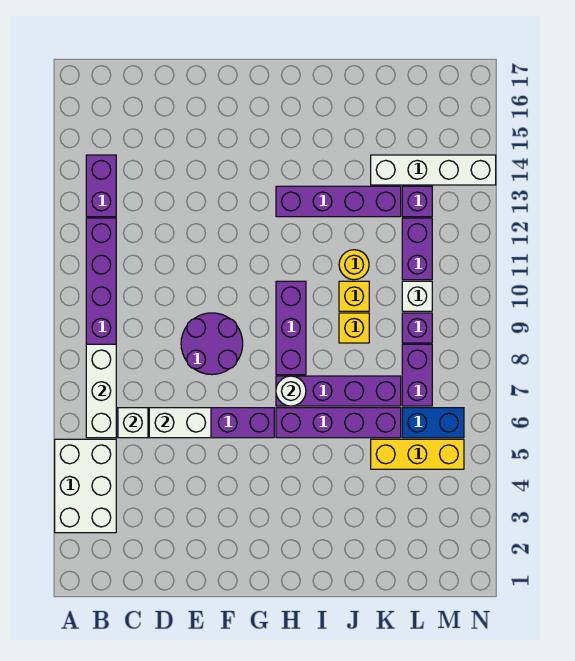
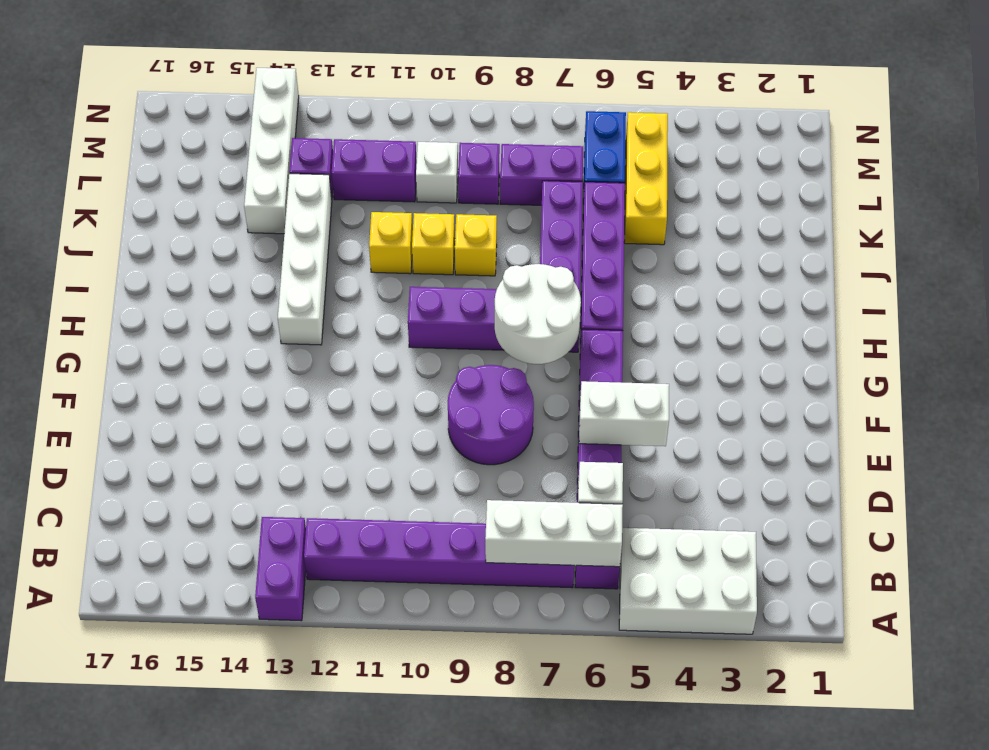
purple 1x2 brick [86,155,116,217] -> purple 1x2 brick turned to [255,517,306,621]
white 1x2 brick [149,408,211,438] -> white 1x2 brick turned to [579,381,669,446]
white 1x1 round brick [276,376,306,406] -> white 2x2 round brick [495,264,581,364]
purple 1x4 brick [276,186,401,217] -> white 1x4 brick [278,174,332,345]
yellow 1x1 round brick [339,250,369,280] -> yellow 1x1 brick [369,212,413,274]

